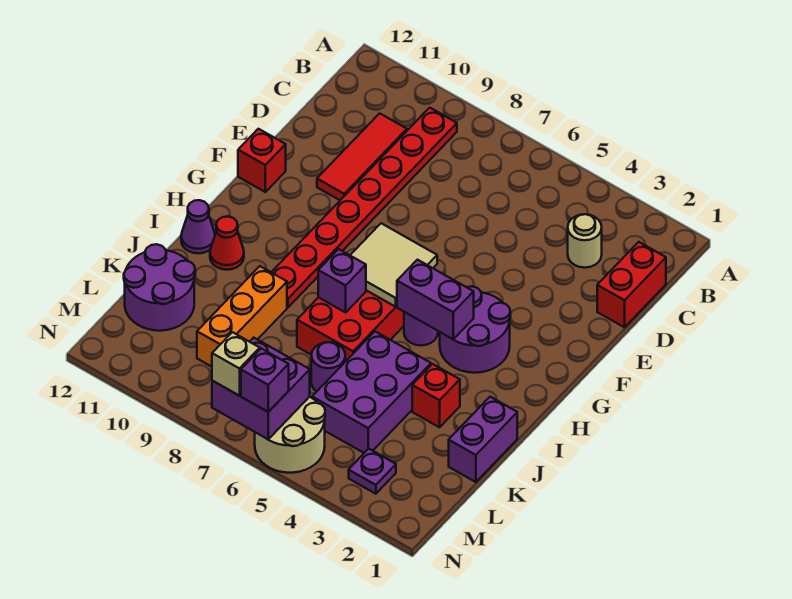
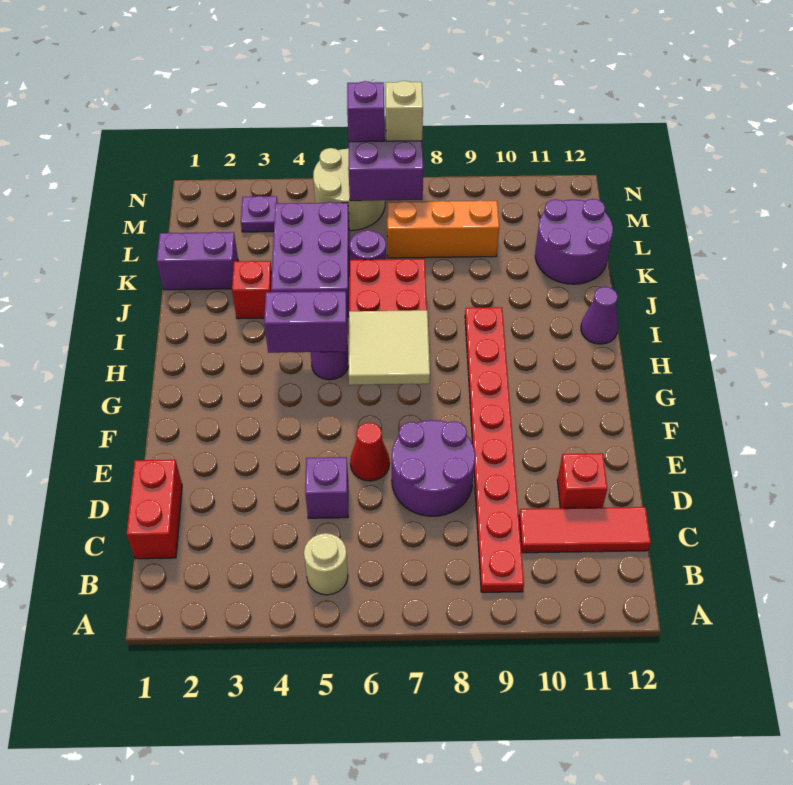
tan 1x1 round brick [568,214,602,268] -> tan 1x1 round brick moved to [304,533,348,595]
red 1x3 tile [317,113,407,200] -> red 1x3 tile turned to [519,507,651,553]
red 1x1 brick [238,129,286,192] -> red 1x1 brick moved to [557,453,607,508]
purple 2x2 round brick [440,286,510,373] -> purple 2x2 round brick moved to [392,420,475,516]
purple 1x1 brick [318,249,366,312] -> purple 1x1 brick moved to [305,457,348,518]
red 1x1 cone [210,217,244,270] -> red 1x1 cone moved to [350,422,390,481]
purple 1x2 brick [449,397,517,482] -> purple 1x2 brick turned to [157,232,238,290]
orange 1x3 brick [197,266,287,367] -> orange 1x3 brick turned to [387,200,499,258]

